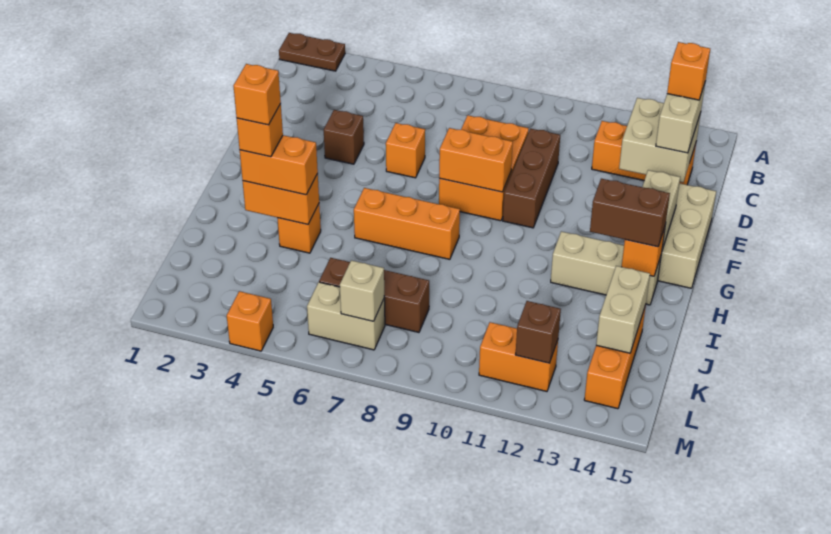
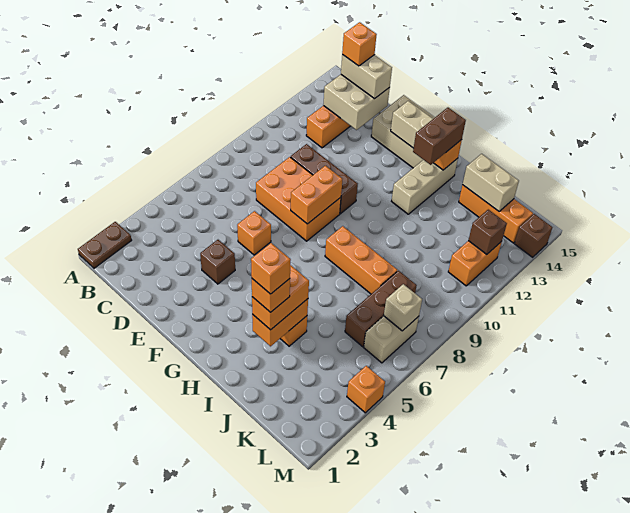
orange 1x3 brick [354,188,460,259] -> orange 1x3 brick turned to [325,226,397,294]
none -> brown 1x1 brick [514,214,552,257]

